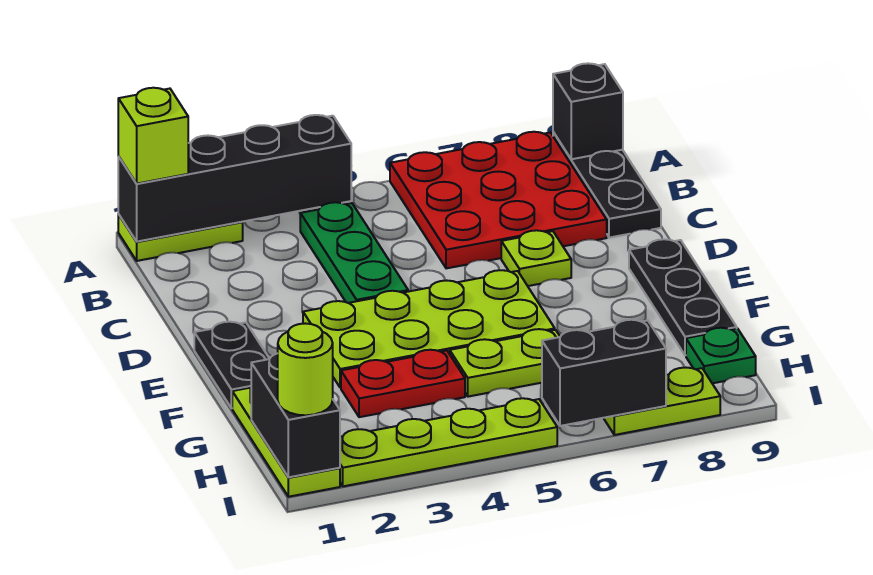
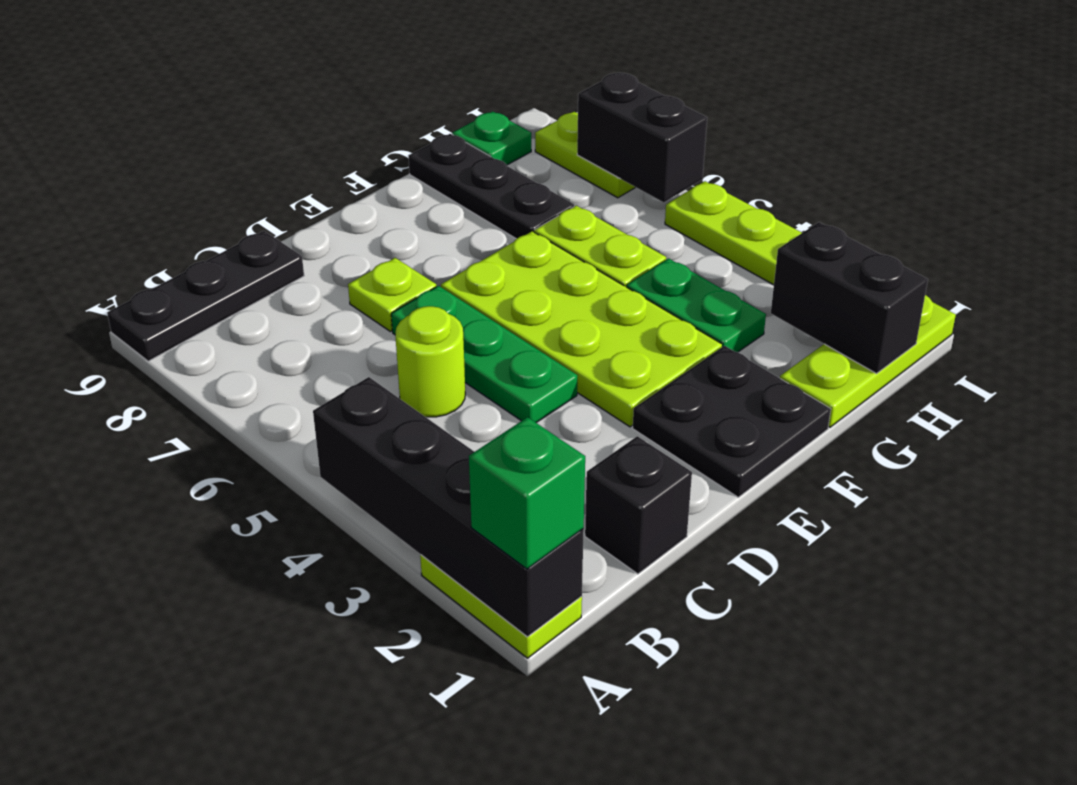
lime 1x1 brick [118,88,188,184] -> green 1x1 brick [469,417,585,569]
red 3x3 plate [390,132,607,268] -> none
black 1x1 brick [553,63,623,159] -> black 1x1 brick moved to [585,436,692,574]
green 1x3 plate [300,202,408,303] -> green 1x3 plate turned to [391,286,578,423]
black 1x2 plate [194,322,269,408] -> black 2x2 plate [633,346,831,497]
black 1x3 plate [629,239,737,355] -> black 1x3 plate turned to [408,134,574,239]
red 1x2 plate [341,350,465,417] -> green 1x2 plate [627,258,766,352]
black 1x2 brick [251,353,340,477] -> black 1x2 brick turned to [771,222,928,374]
lime 1x1 round brick [278,323,333,415] -> lime 1x1 round brick moved to [395,306,465,417]

